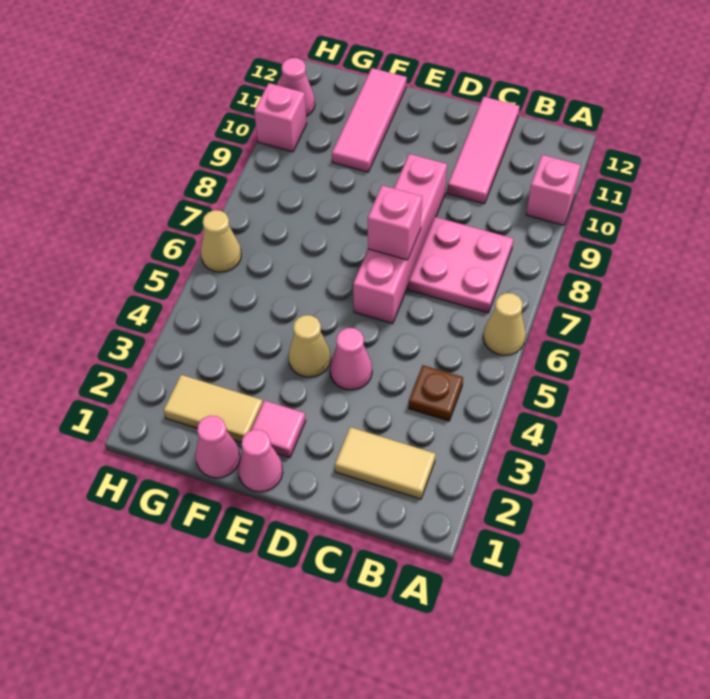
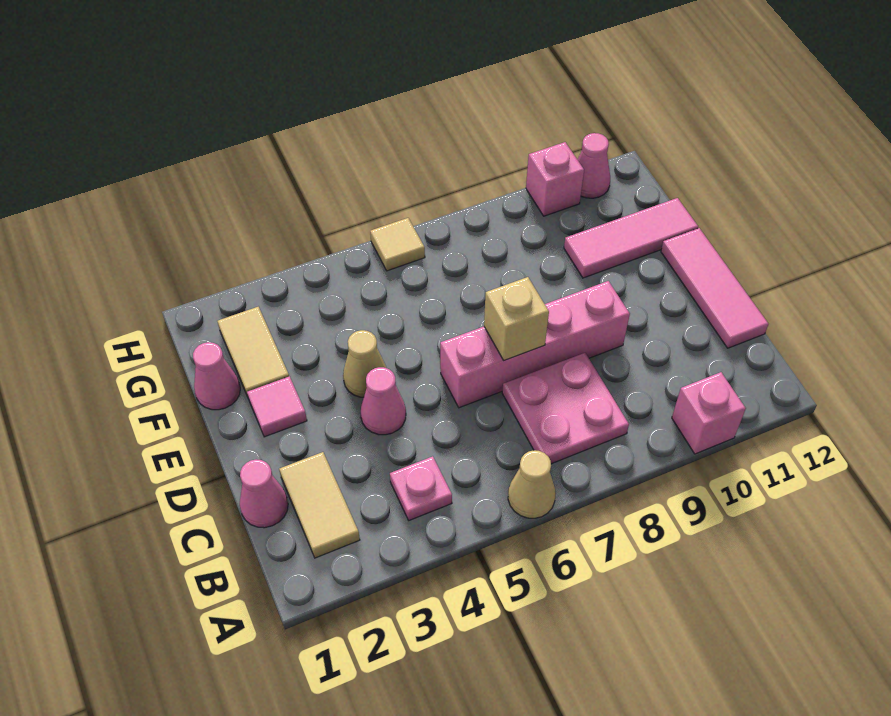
brown 1x1 plate [409,365,463,421] -> pink 1x1 plate [390,456,452,520]
pink 1x3 tile [447,97,520,204] -> pink 1x3 tile turned to [661,228,768,348]
pink 1x1 brick [368,185,422,260] -> tan 1x1 brick [484,277,549,360]
pink 1x1 cone [238,430,283,492] -> pink 1x1 cone moved to [240,459,288,528]
tan 1x1 cone [201,210,241,272] -> tan 1x1 tile [370,218,425,271]

